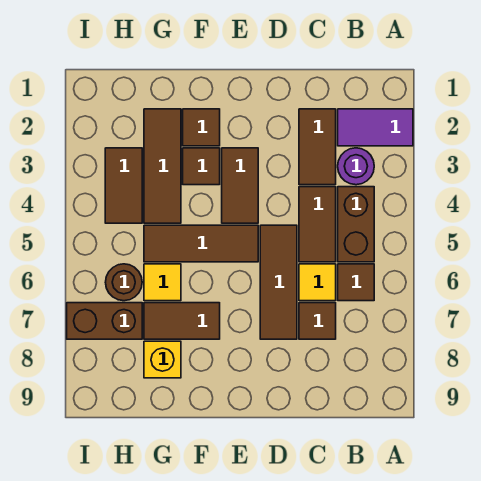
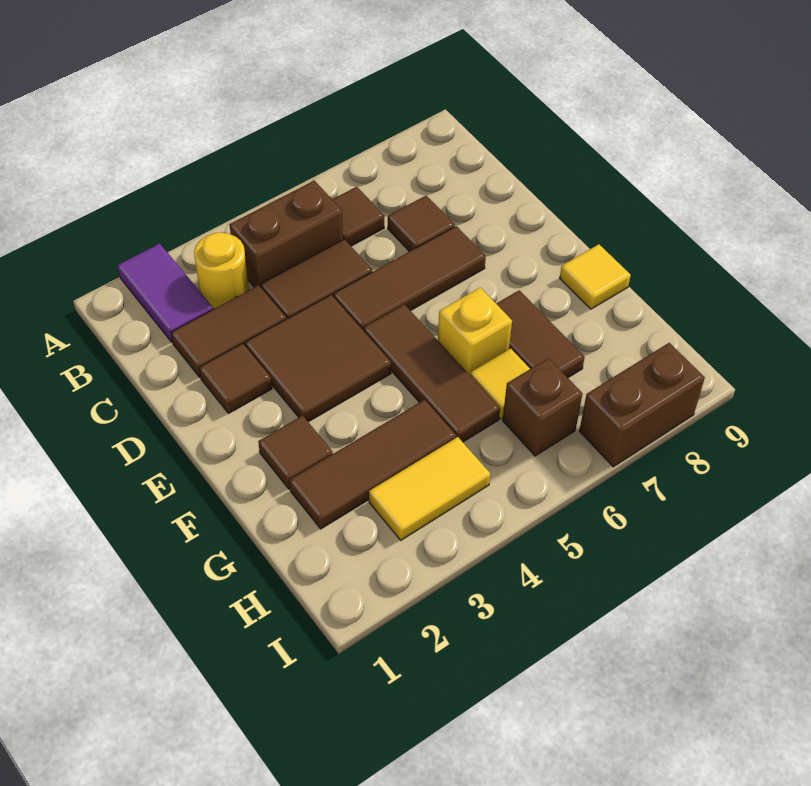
purple 1x1 round brick [338,148,374,185] -> yellow 1x1 round brick [194,232,249,309]
yellow 1x1 tile [299,264,336,301] -> yellow 1x1 tile moved to [560,244,631,309]
brown 1x2 tile [222,148,258,223] -> brown 2x2 tile [245,295,391,422]
brown 1x1 tile [183,148,220,185] -> brown 1x1 tile moved to [199,343,272,414]
yellow 1x1 brick [144,341,181,378] -> yellow 1x1 brick moved to [438,287,512,375]
brown 1x2 tile [105,148,142,223] -> yellow 1x2 tile [369,437,490,540]
brown 1x1 round brick [105,264,142,301] -> brown 1x1 brick [503,358,582,456]
brown 1x2 brick [67,303,142,339] -> brown 1x2 brick turned to [579,343,705,467]

